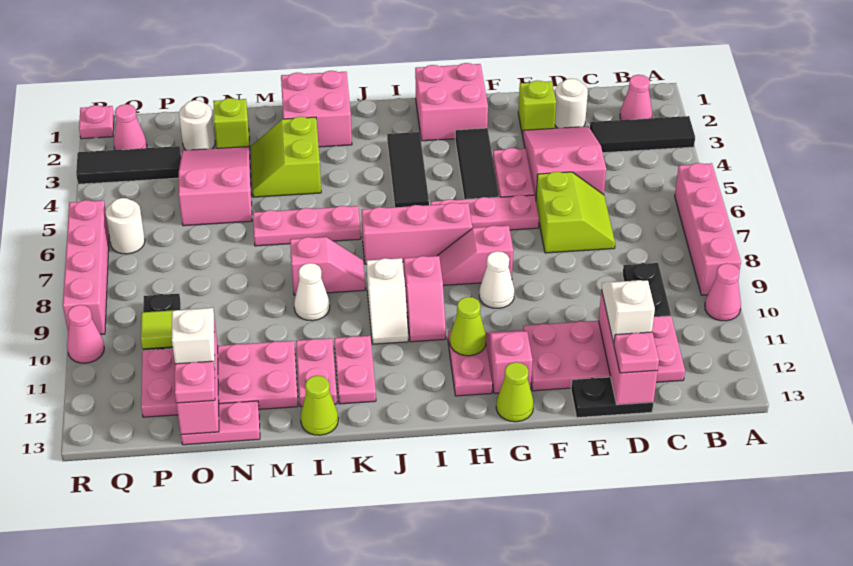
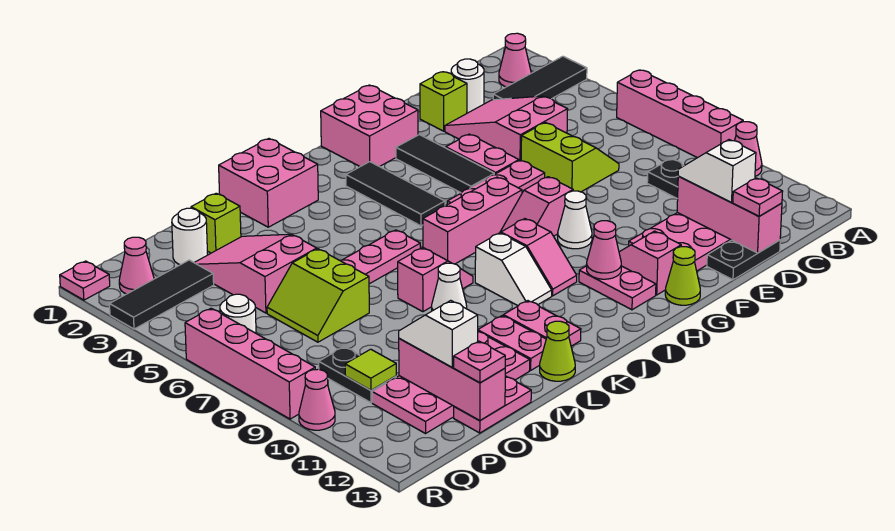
lime 1x1 cone [450,297,486,356] -> pink 1x1 cone [587,221,621,279]
lime 2x2 slope [251,116,321,197] -> lime 2x2 slope moved to [267,249,369,342]

